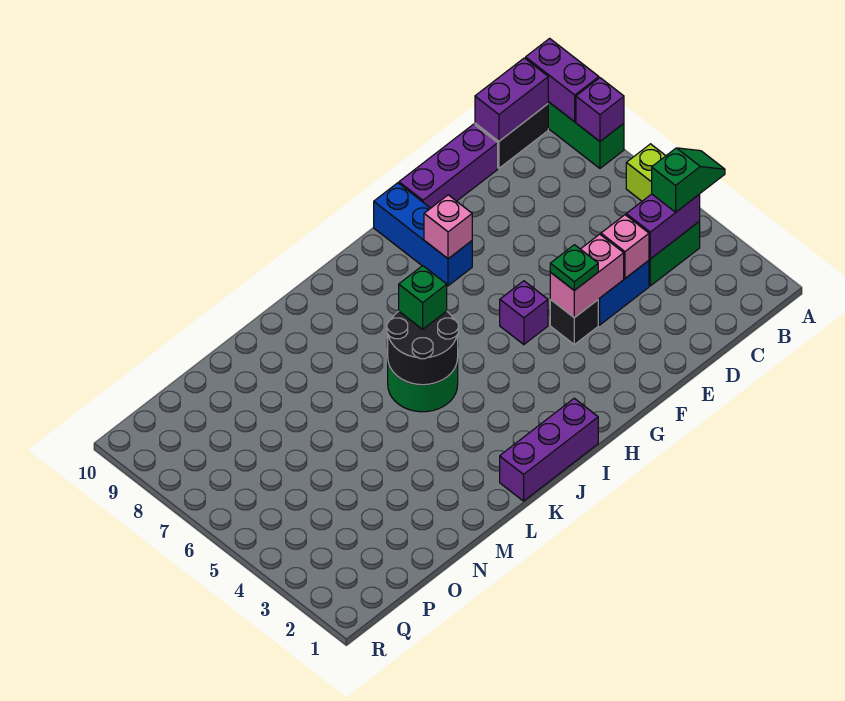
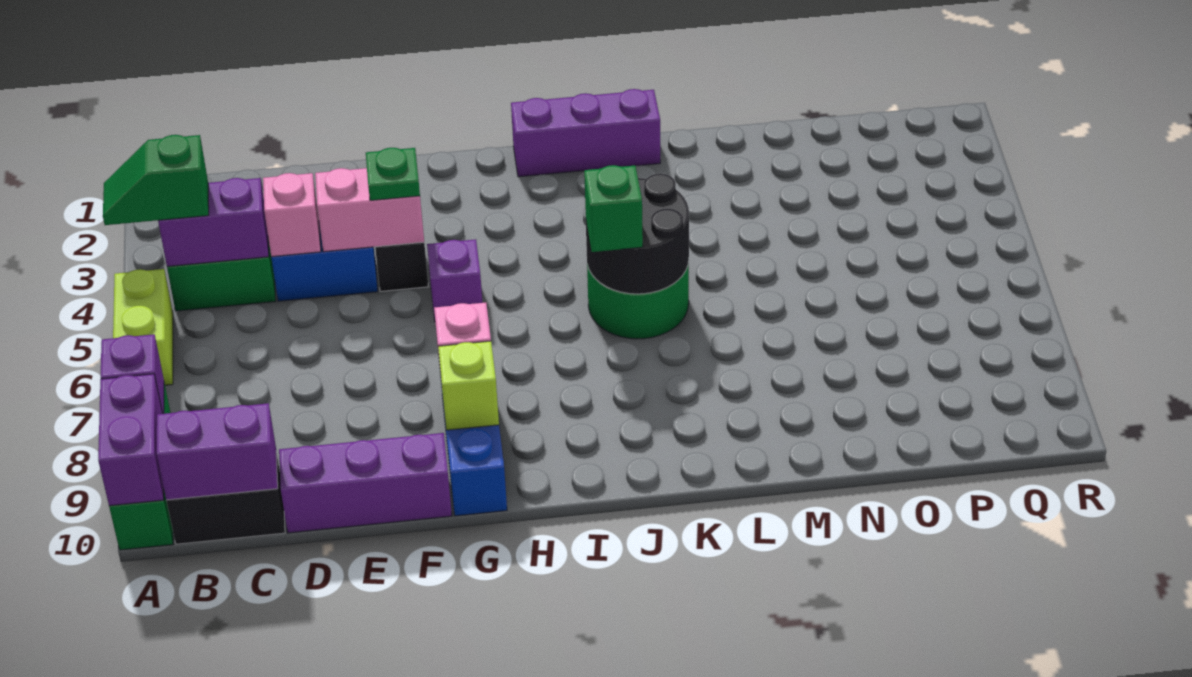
none -> lime 1x1 brick [438,341,499,430]

